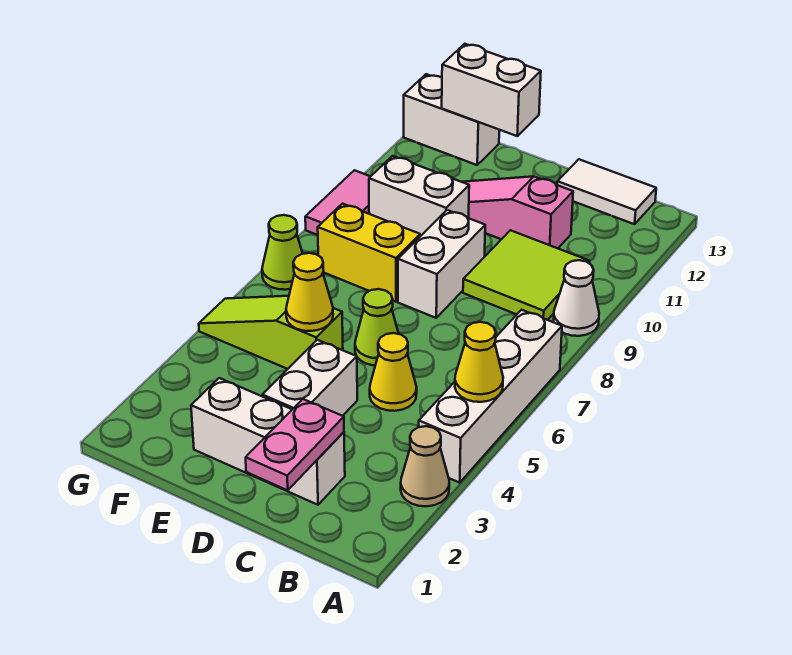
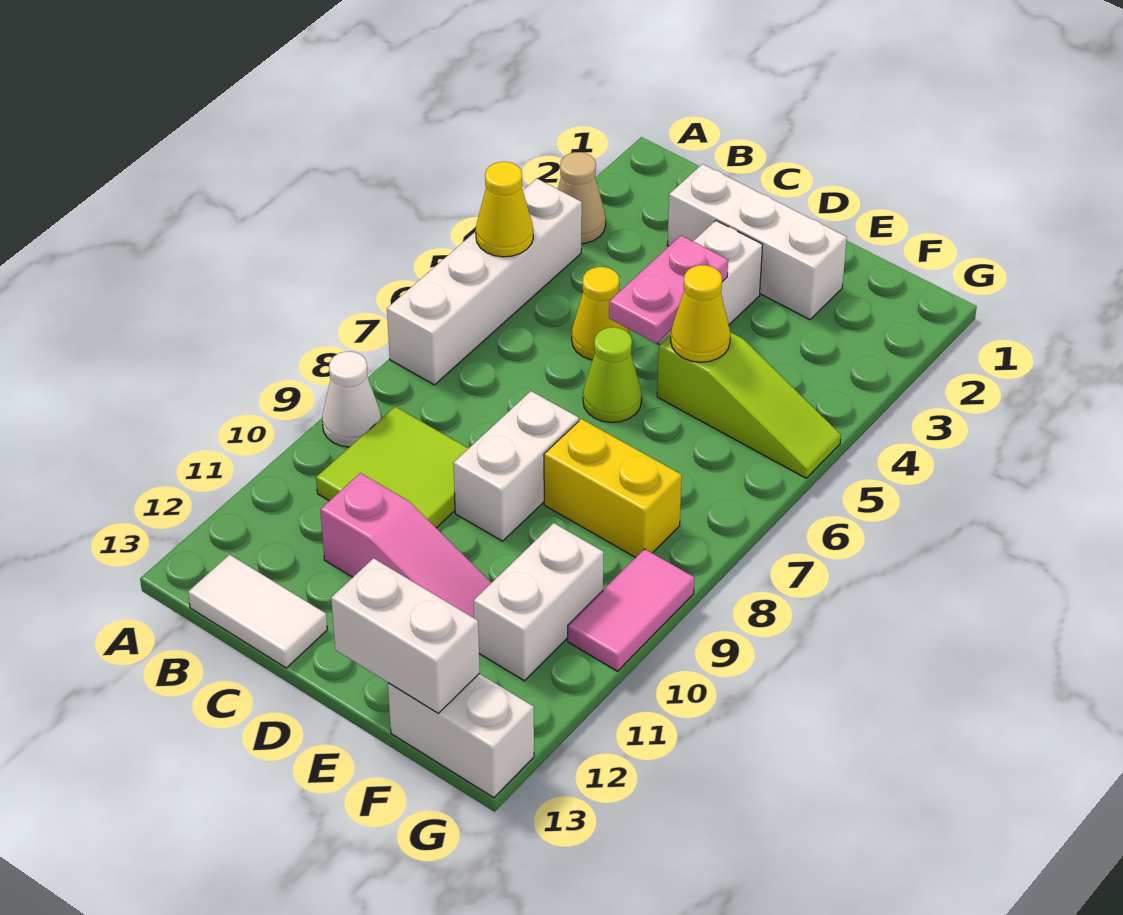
pink 1x2 plate [246,399,344,490] -> pink 1x2 plate moved to [609,236,728,343]
white 1x2 brick [369,156,469,236] -> white 1x2 brick turned to [474,523,604,681]
lime 1x1 cone [262,215,303,290] -> none

